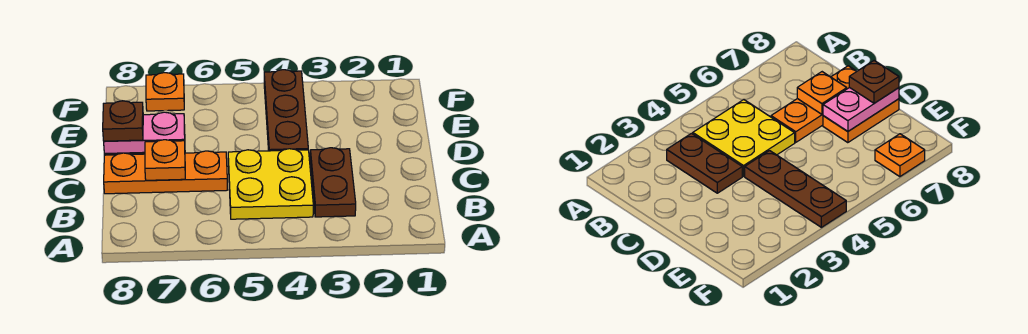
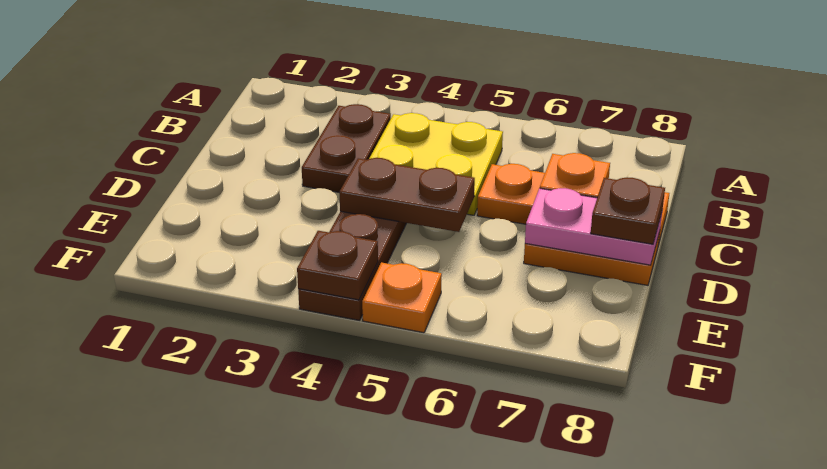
none -> brown 1x2 plate [339,158,475,232]
none -> brown 1x1 plate [297,231,378,300]
orange 1x1 plate [146,73,184,111] -> orange 1x1 plate moved to [362,262,442,333]

